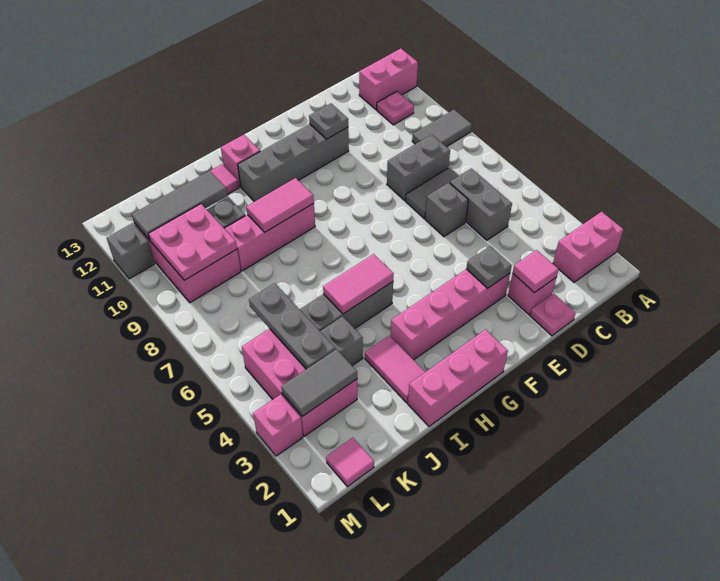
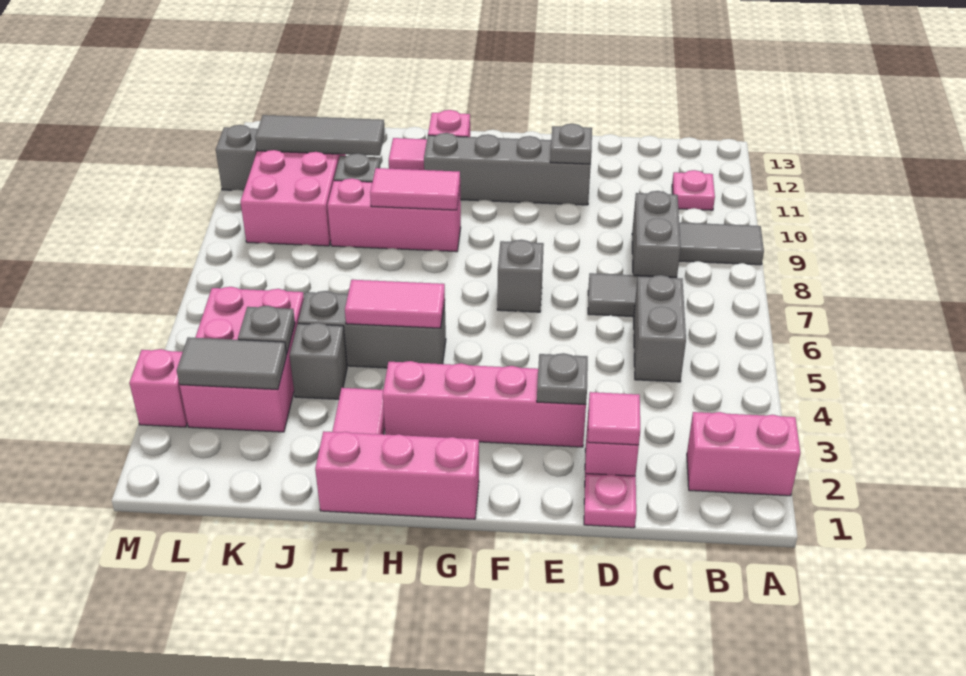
pink 1x2 brick [359,49,418,109] -> none
grey 1x2 brick [387,134,450,201] -> grey 1x2 brick turned to [632,191,681,277]
grey 1x1 brick [425,183,468,237] -> grey 1x1 brick moved to [497,240,544,312]
grey 1x3 plate [249,283,336,369] -> grey 1x1 plate [238,306,295,355]
pink 2x2 plate [149,204,237,280] -> none
pink 1x1 tile [326,438,374,487] -> none

